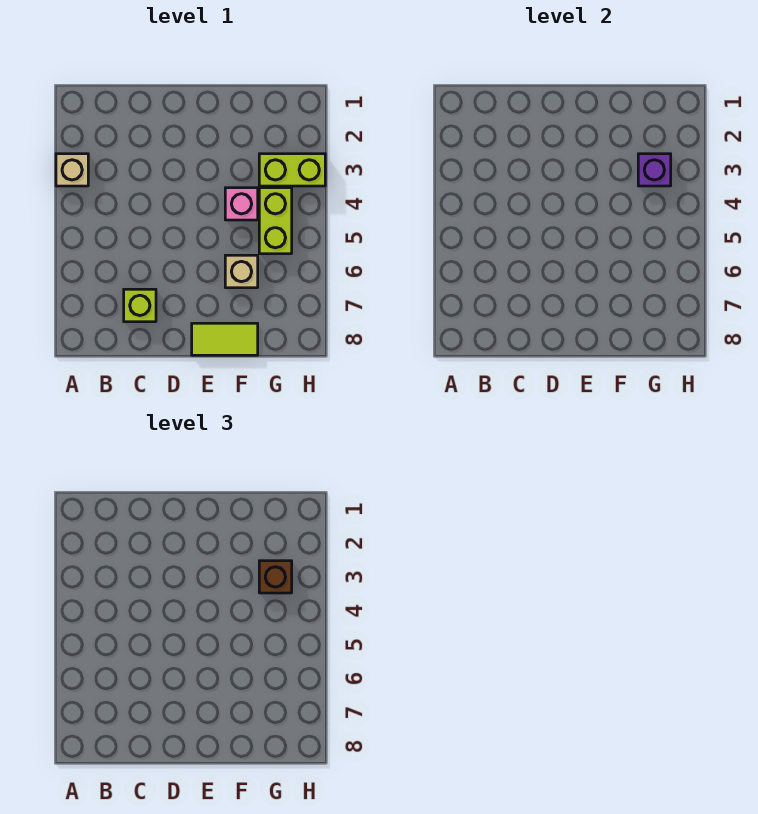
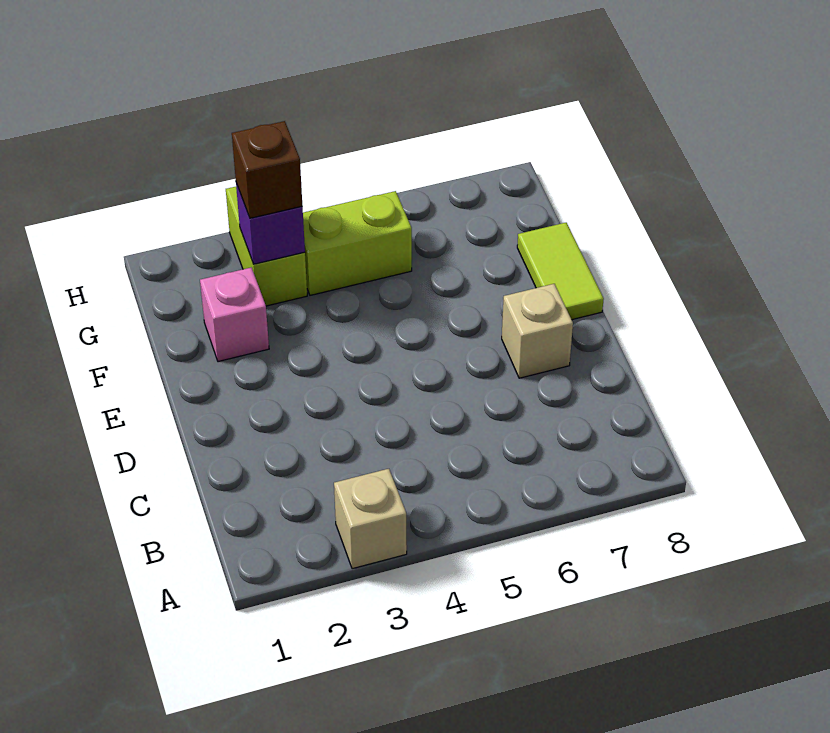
lime 1x1 brick [124,289,156,322] -> none
pink 1x1 brick [225,188,258,220] -> pink 1x1 brick moved to [200,267,269,362]
tan 1x1 brick [225,255,258,288] -> tan 1x1 brick moved to [502,284,573,378]

